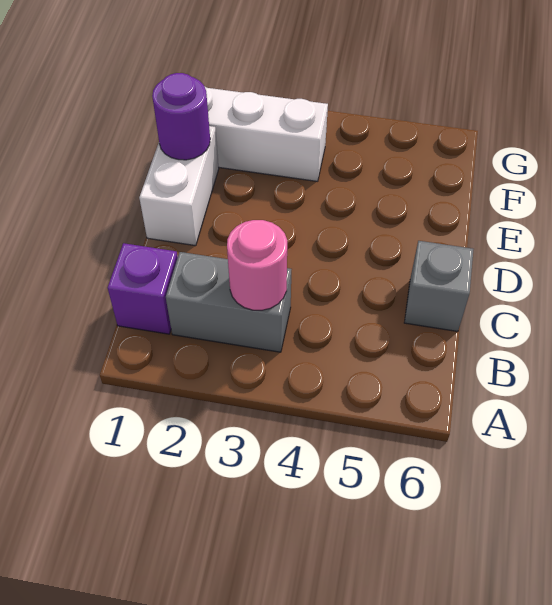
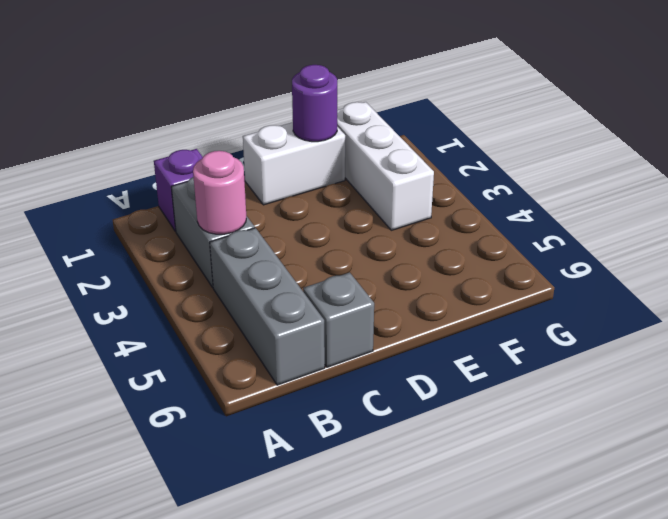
none -> grey 1x3 brick [210,228,325,385]

